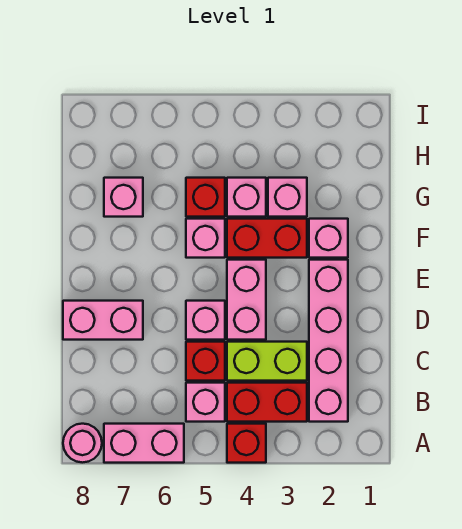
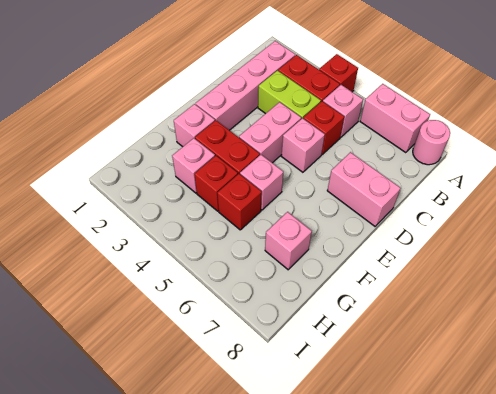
pink 1x1 brick [227,178,266,217] -> red 1x1 brick [194,156,238,211]

